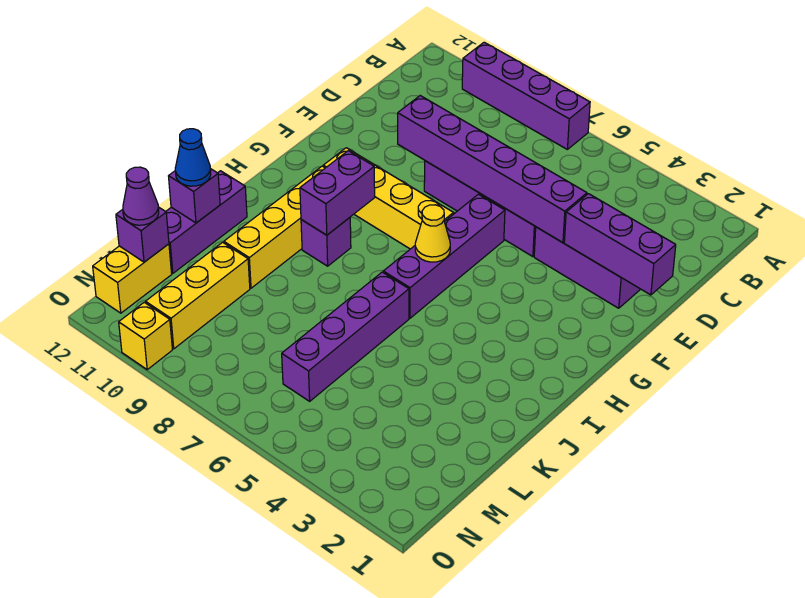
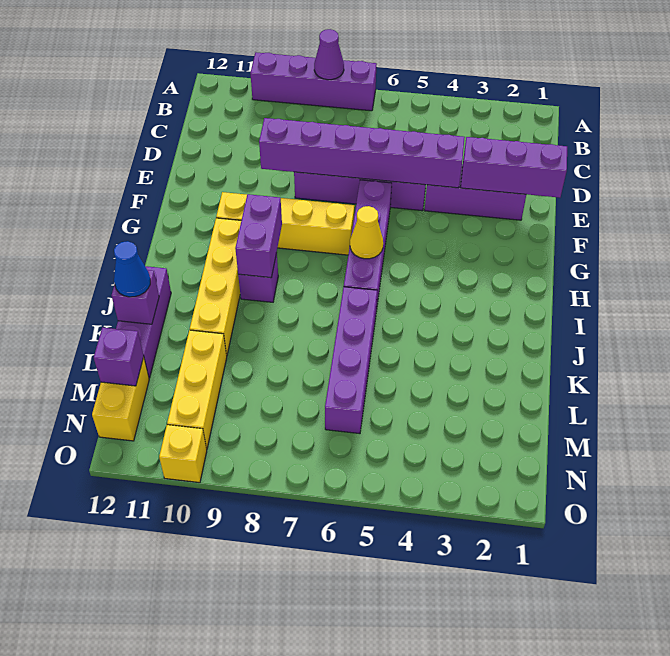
purple 1x1 cone [123,167,159,225] -> purple 1x1 cone moved to [314,29,344,80]

